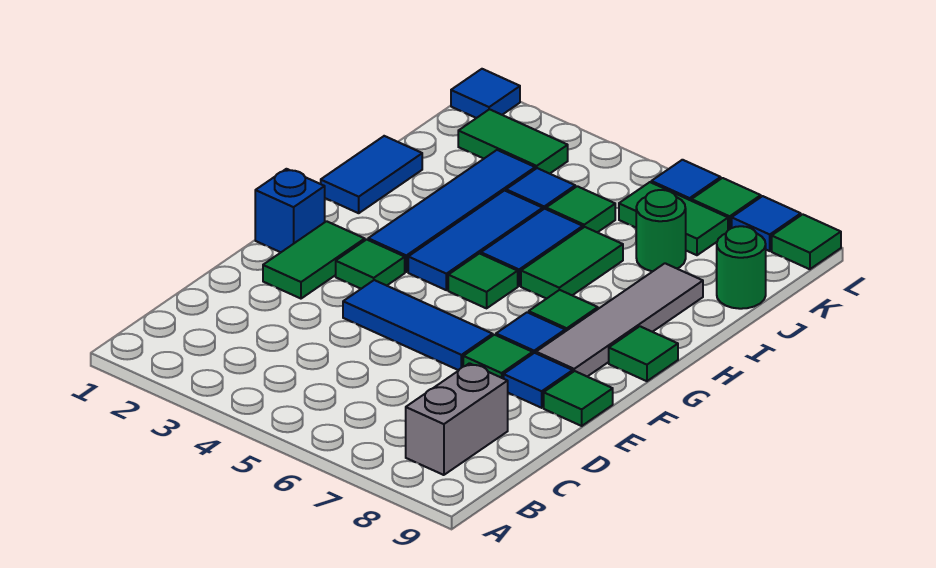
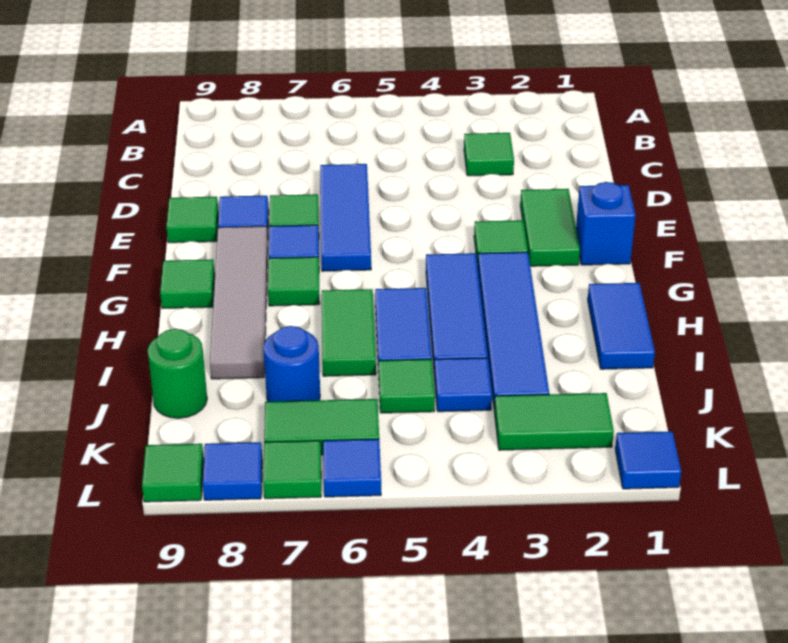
grey 1x2 brick [406,363,508,475] -> none
blue 1x3 tile [343,280,493,370] -> blue 1x3 tile turned to [320,164,371,271]
green 1x1 tile [448,254,518,308] -> green 1x1 tile moved to [464,133,514,176]
green 1x1 round brick [636,190,686,271] -> blue 1x1 round brick [264,326,320,402]

